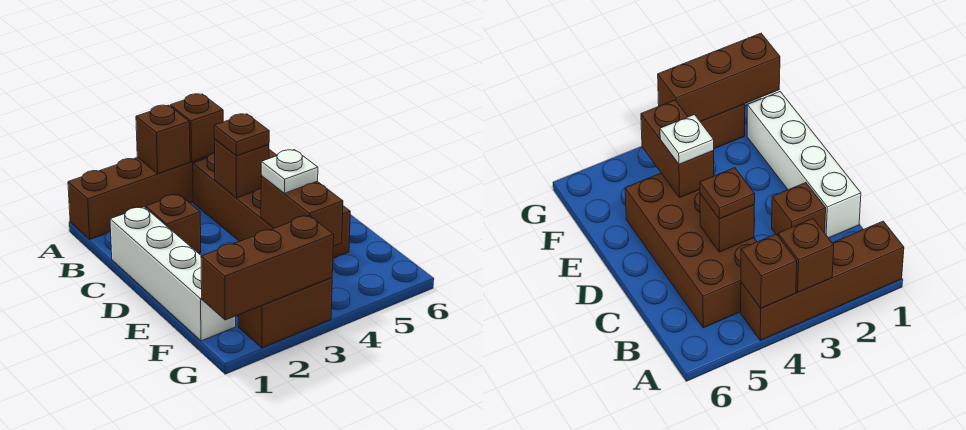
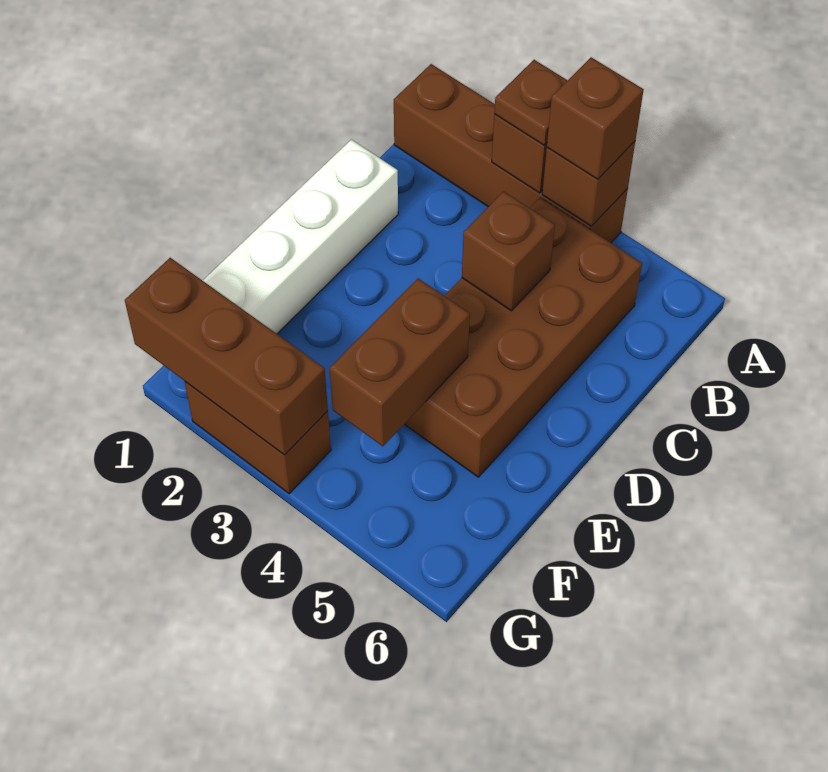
brown 1x1 brick [146,194,201,253] -> brown 1x1 brick moved to [547,57,643,179]
brown 1x1 plate [214,114,269,156] -> brown 1x1 plate moved to [494,60,568,145]
white 1x1 plate [261,150,318,193] -> none

